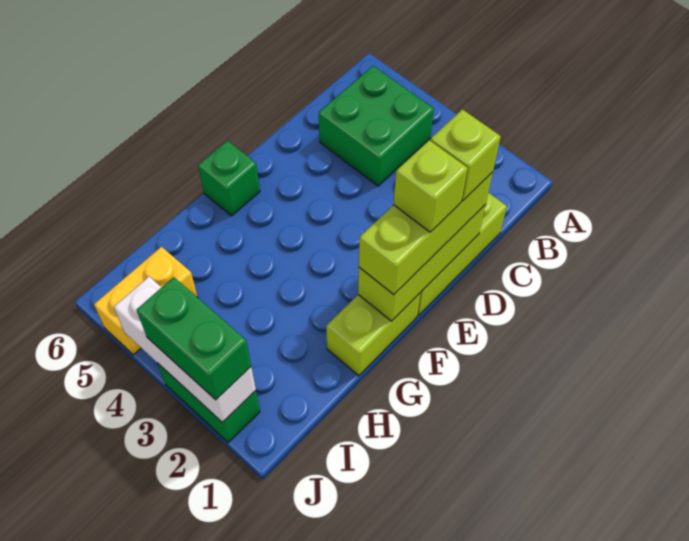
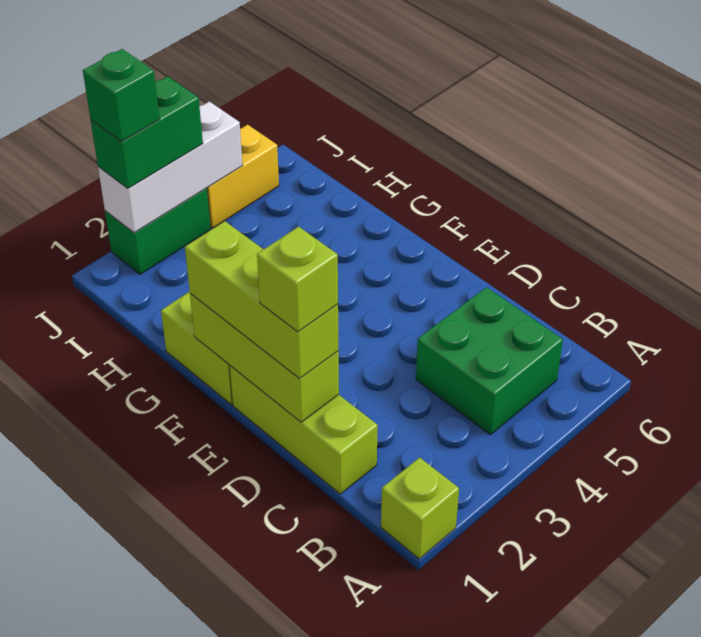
lime 1x1 brick [394,140,468,232] -> lime 1x1 brick moved to [381,458,459,559]
green 1x1 brick [198,141,260,216] -> green 1x1 brick moved to [83,49,160,142]
yellow 1x2 brick [94,247,198,355] -> yellow 1x2 brick turned to [207,125,279,228]

